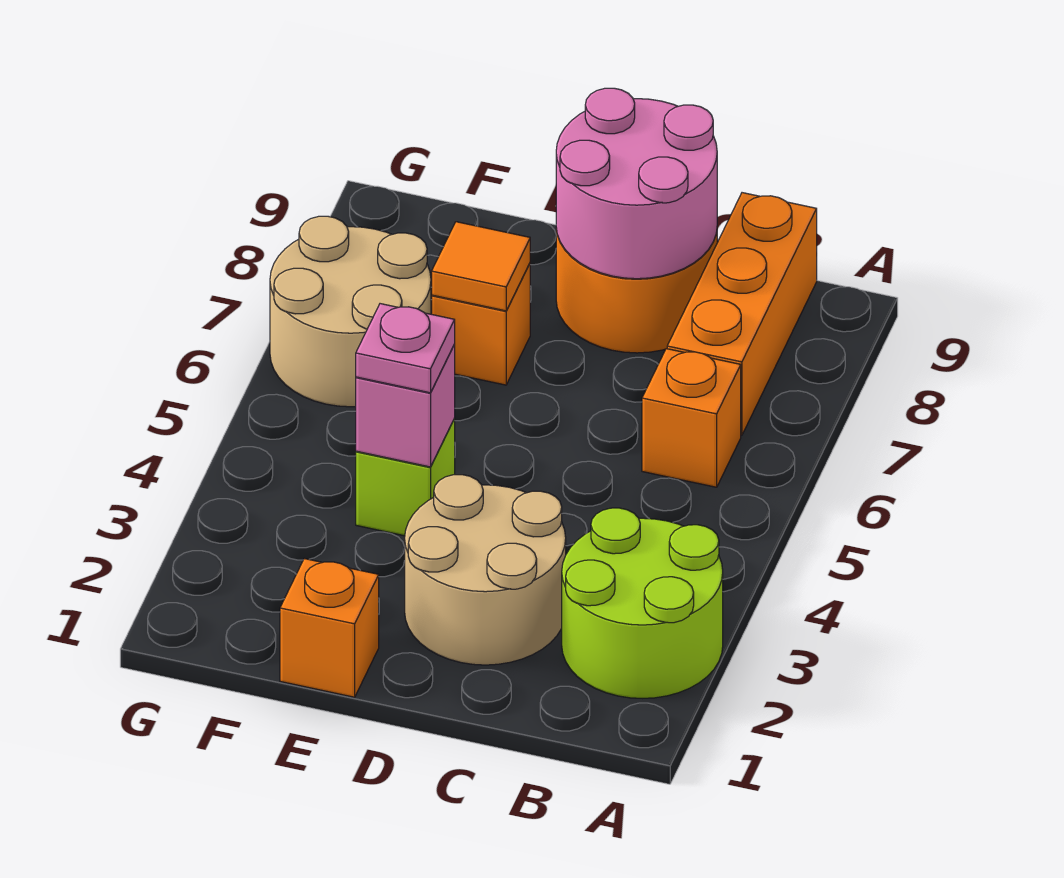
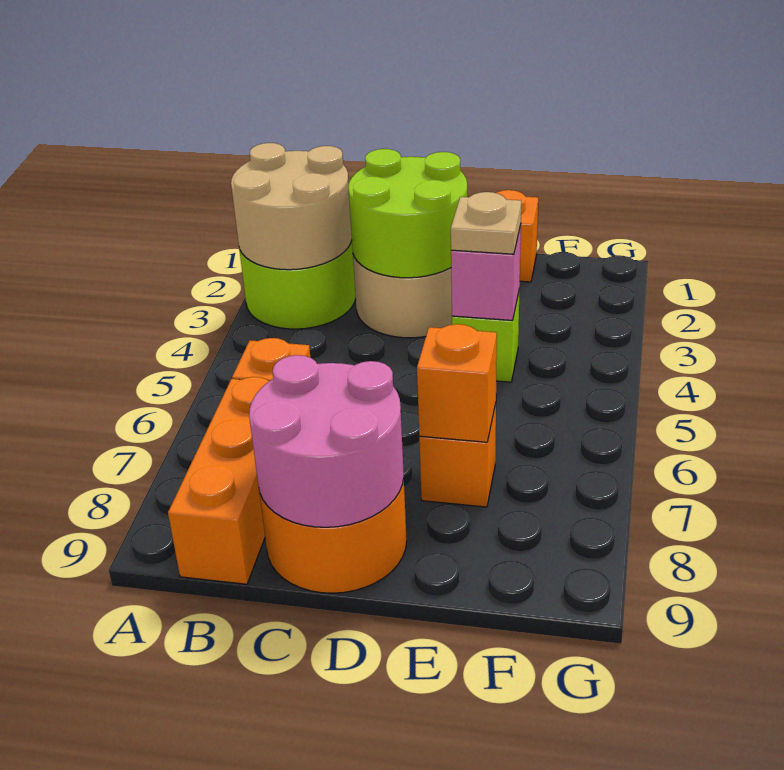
none -> lime 2x2 round brick [348,149,467,278]
pink 1x1 plate [356,304,455,393] -> tan 1x1 plate [451,192,521,254]
orange 1x1 tile [432,222,530,311] -> orange 1x1 brick [417,324,497,442]
tan 2x2 round brick [270,216,431,407] -> tan 2x2 round brick moved to [231,143,352,270]

